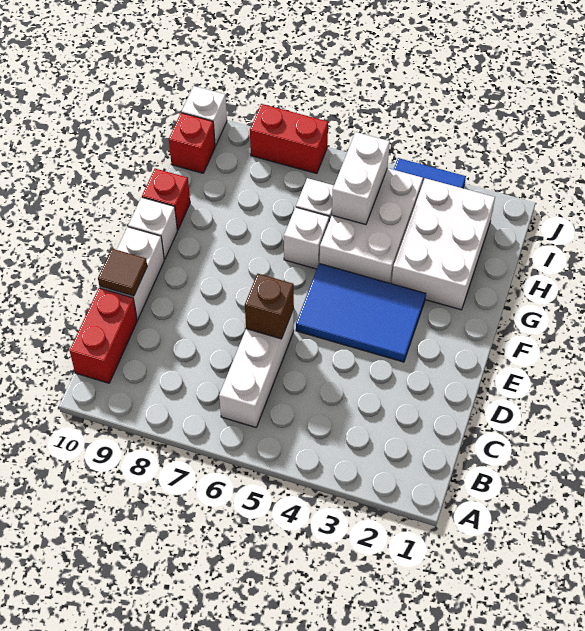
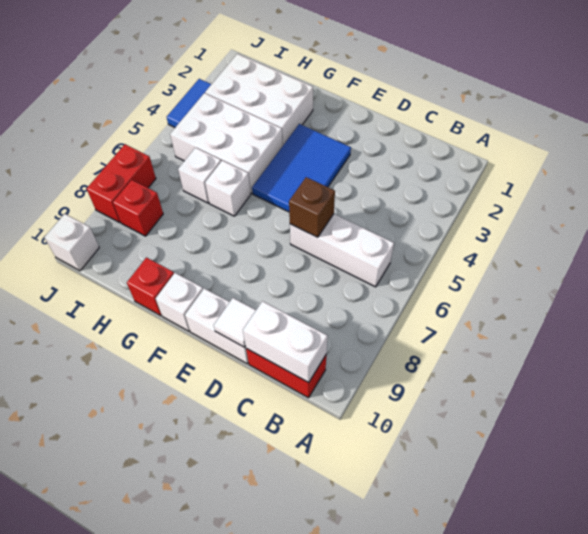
brown 1x1 tile [98,249,147,296] -> white 1x1 tile [214,298,256,347]
white 1x2 brick [332,132,390,225] -> white 1x2 brick moved to [243,301,328,382]
red 1x1 brick [169,113,215,173] -> red 1x1 brick moved to [113,180,163,236]

